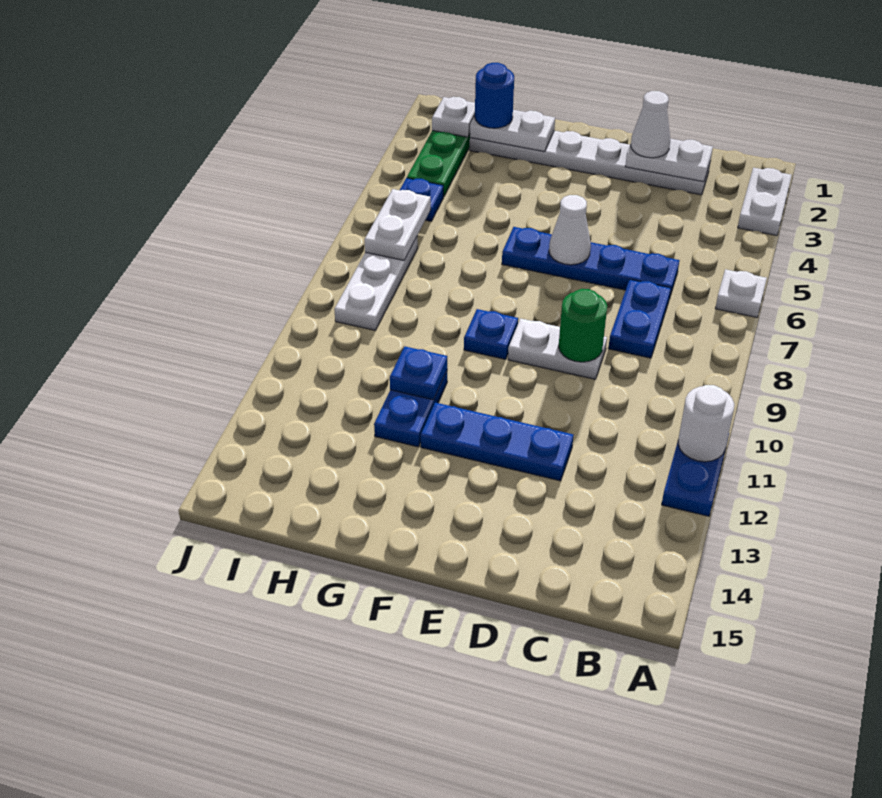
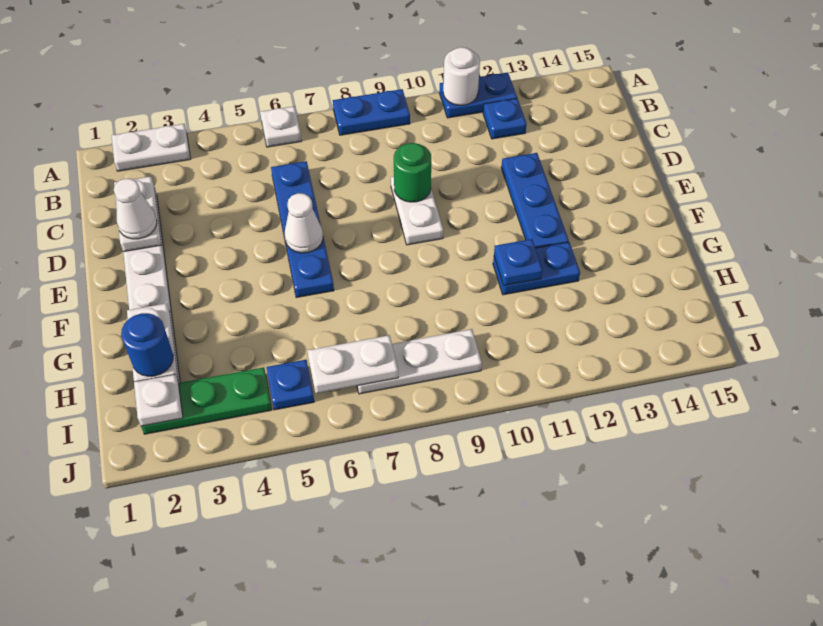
blue 1x2 plate [608,279,671,358] -> blue 1x2 plate moved to [333,89,410,135]
blue 1x1 plate [464,309,518,359] -> blue 1x1 plate moved to [483,98,527,139]

